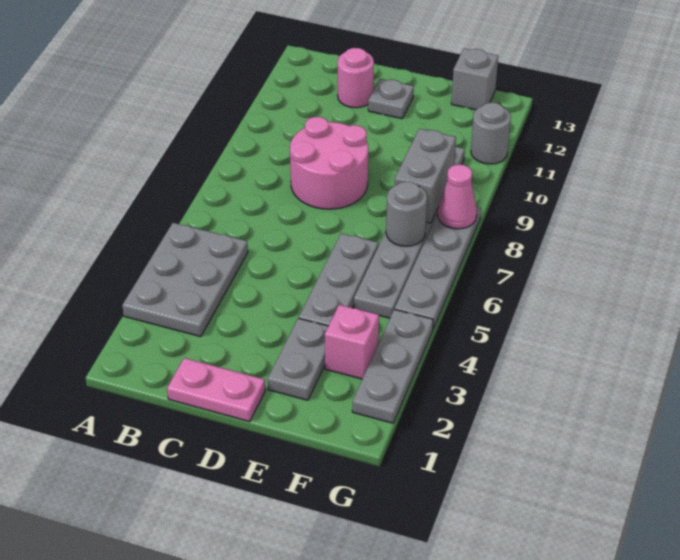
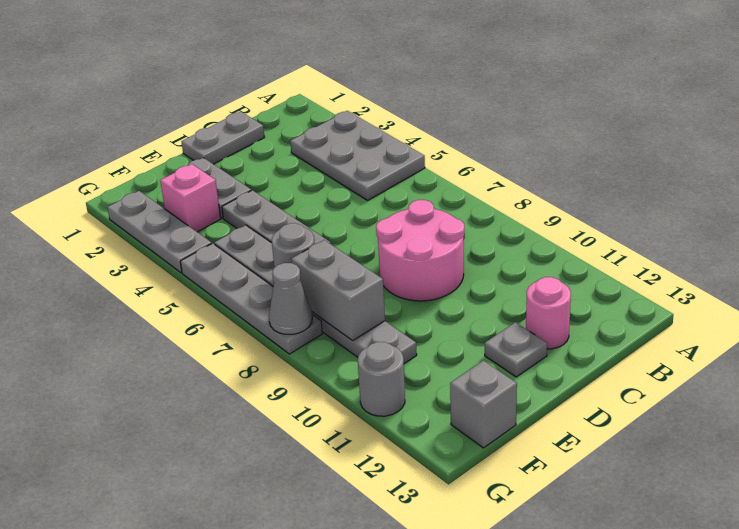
pink 1x2 plate [167,358,265,422] -> grey 1x2 plate [181,111,264,164]
pink 1x1 cone [438,164,477,229] -> grey 1x1 cone [269,263,312,334]

